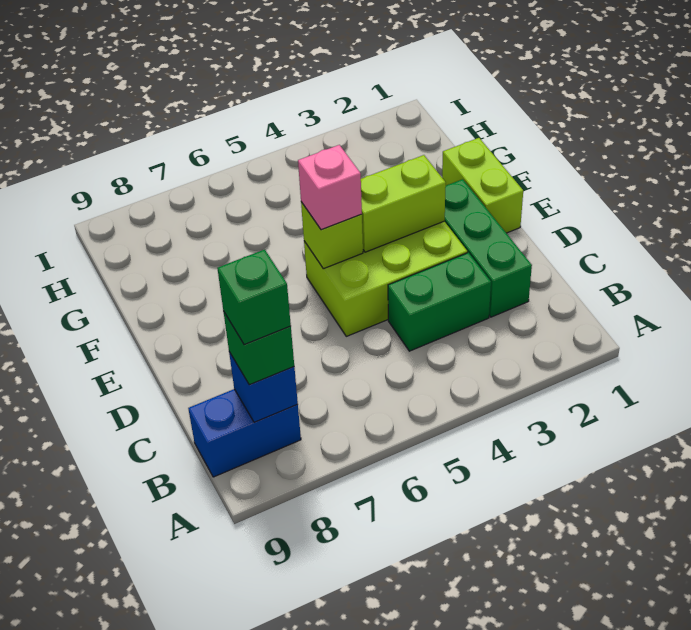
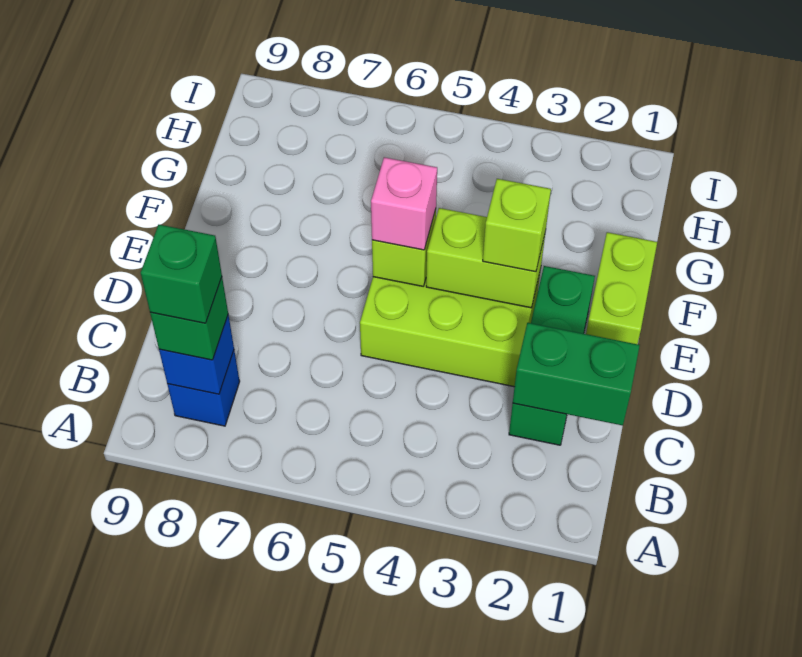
blue 1x2 brick [188,389,301,477] -> blue 1x1 brick [167,351,240,426]
green 1x2 brick [388,253,491,351] -> green 1x2 brick moved to [513,323,640,426]
none -> lime 1x1 brick [483,179,551,272]

